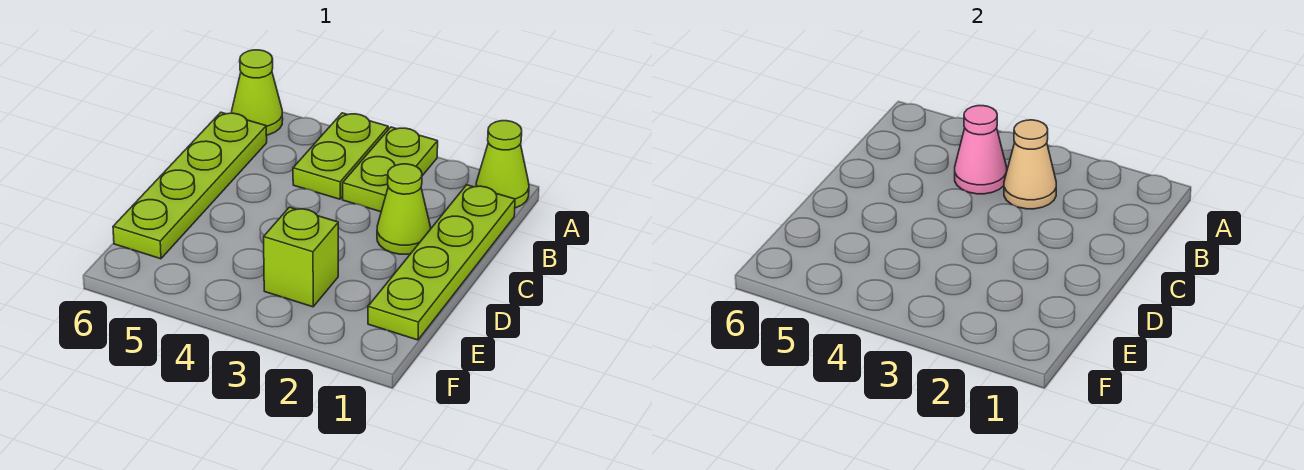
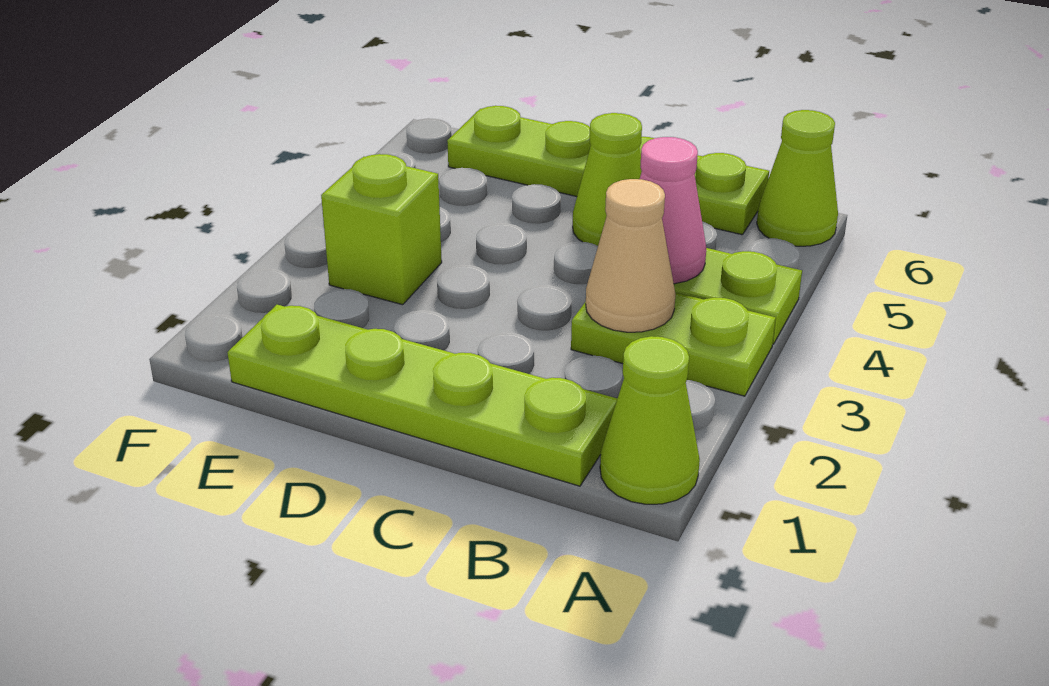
lime 1x1 cone [377,164,431,254] -> lime 1x1 cone moved to [573,113,642,246]

